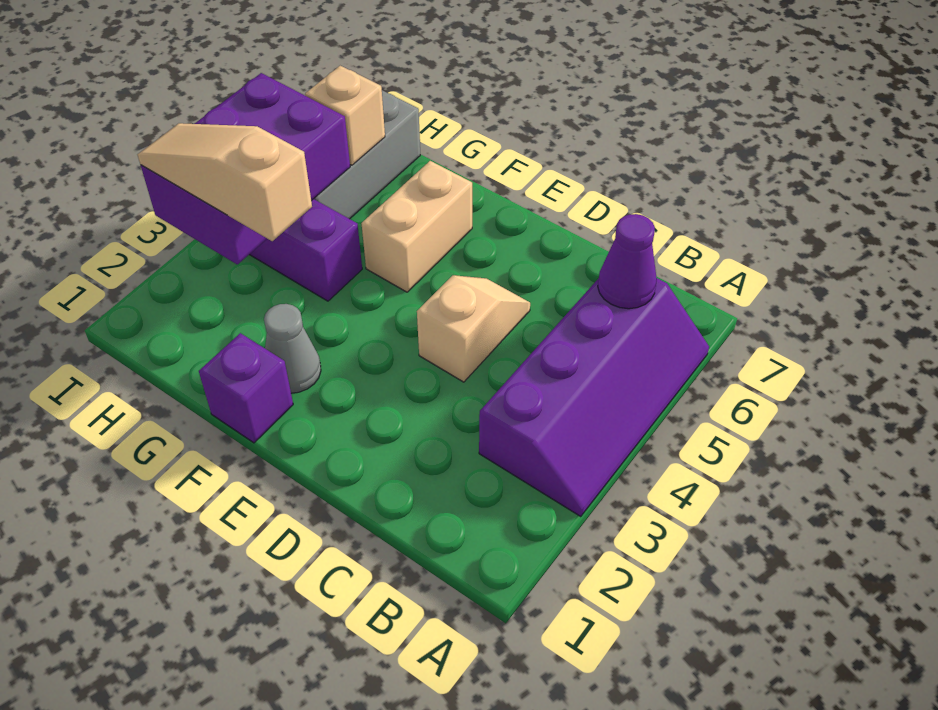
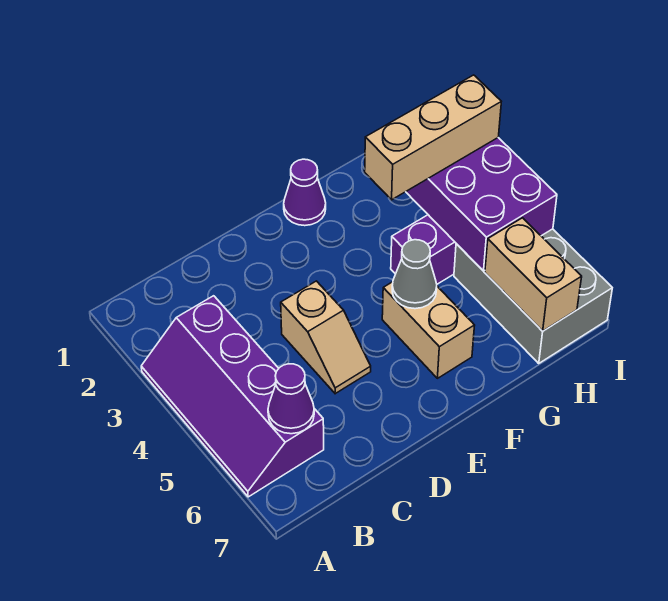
purple 1x1 brick [199,333,293,443] -> purple 1x1 cone [284,159,326,226]
grey 1x1 cone [264,304,321,393] -> grey 1x1 cone moved to [392,240,437,309]
tan 1x3 slope [138,123,312,241] -> tan 1x3 brick [365,75,501,200]
tan 1x1 brick [305,66,385,165] -> tan 1x2 brick [485,218,582,331]

